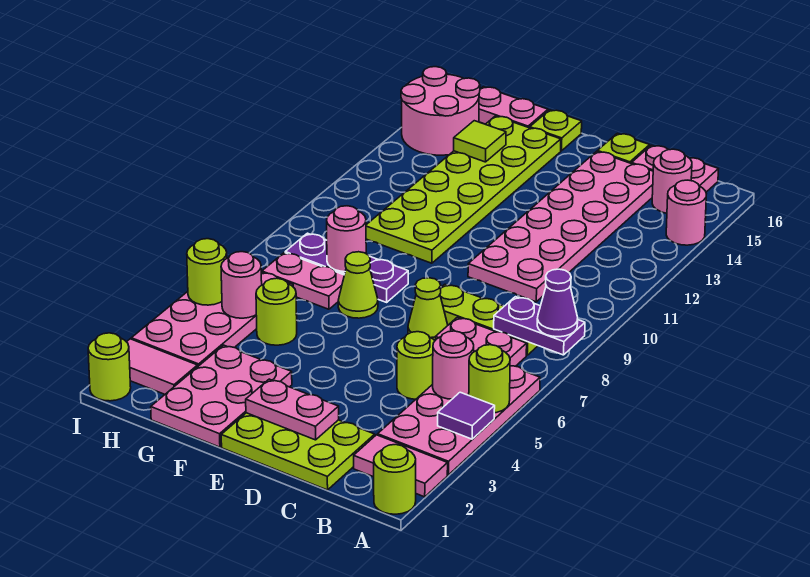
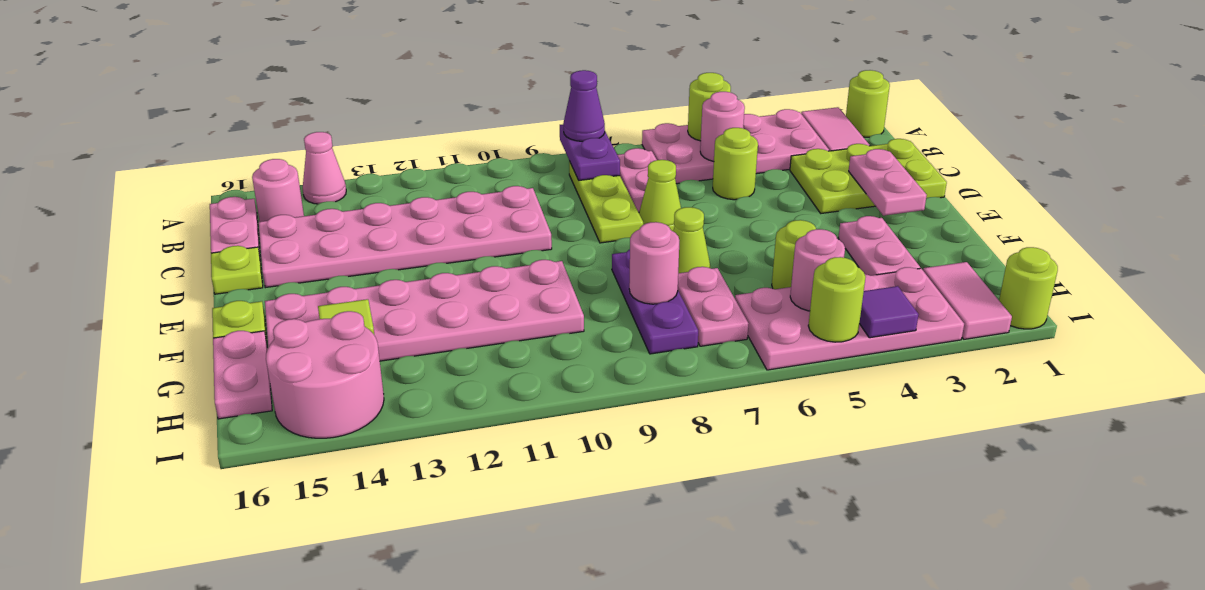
purple 1x1 tile [438,392,495,439] -> purple 1x1 tile moved to [859,286,919,338]
pink 1x1 round brick [666,180,706,245] -> pink 1x1 cone [303,132,346,204]
lime 2x3 plate [221,413,375,490] -> lime 2x3 plate turned to [790,139,947,213]
pink 2x3 plate [151,345,292,447] -> pink 1x2 plate [838,216,920,276]
lime 2x6 plate [366,116,561,263] -> pink 2x6 plate [265,260,584,361]

